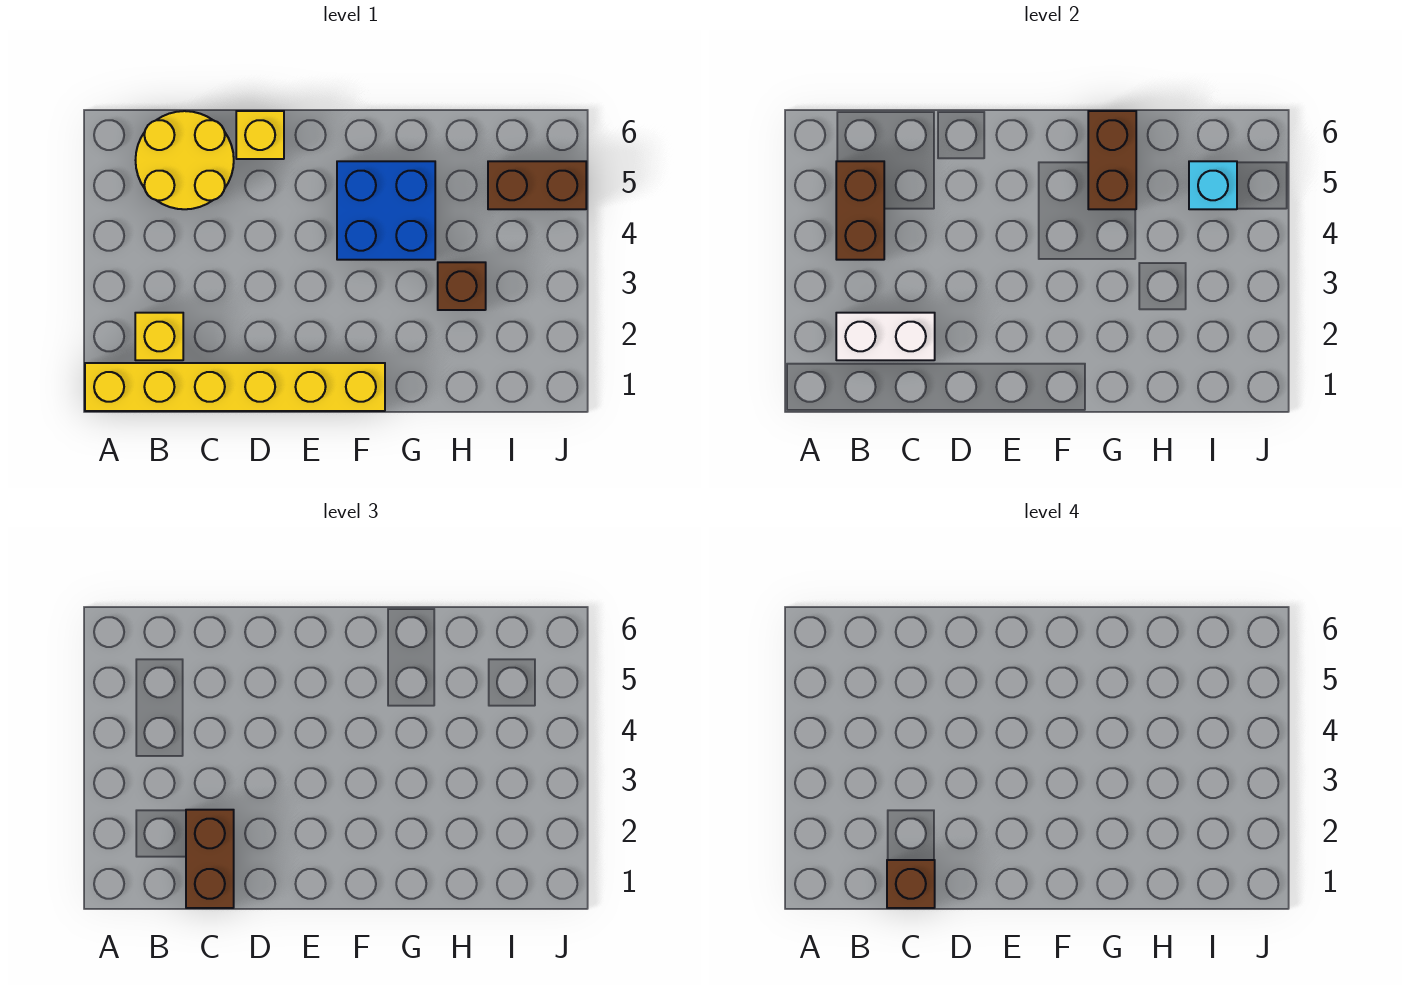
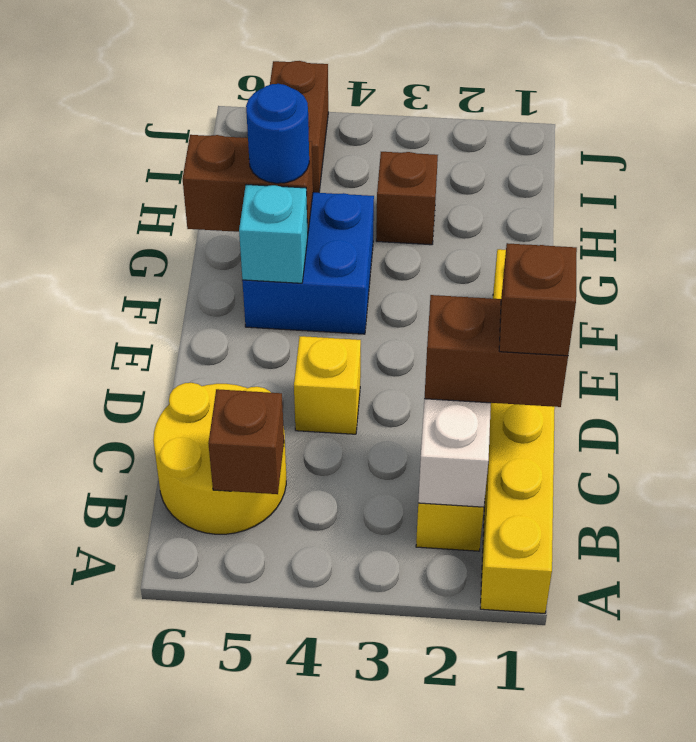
brown 1x2 brick [836,161,884,260] -> brown 1x1 brick [208,389,284,494]
yellow 1x1 brick [236,111,284,159] -> yellow 1x1 brick moved to [294,336,361,434]
none -> blue 1x1 round brick [246,84,309,183]
cyan 1x1 brick [1189,161,1237,209] -> cyan 1x1 brick moved to [239,185,308,283]

